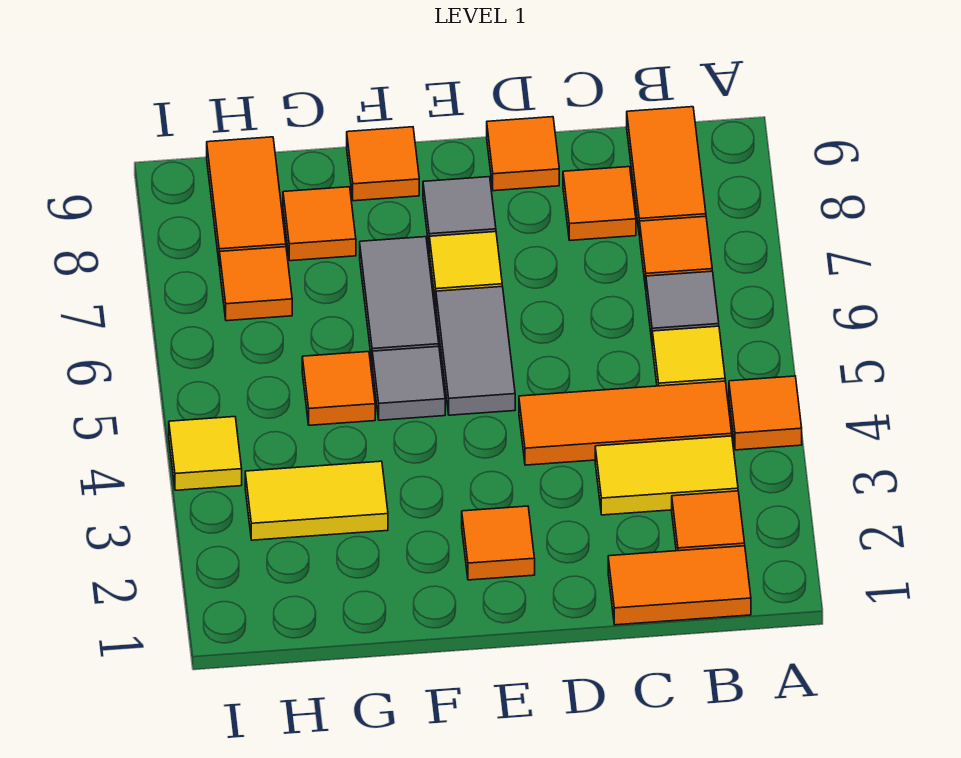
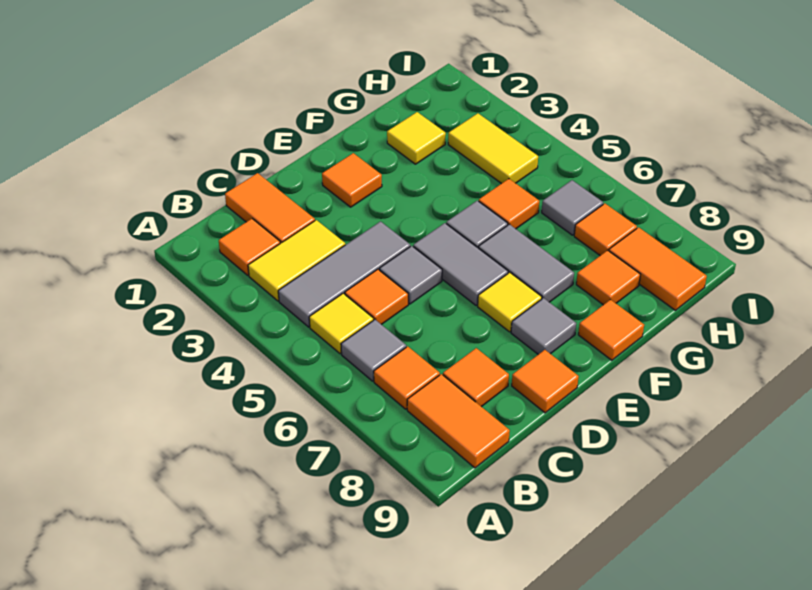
orange 1x1 tile [729,376,802,450] -> orange 1x1 tile moved to [345,269,408,324]
orange 1x2 tile [608,546,751,625] -> orange 1x2 tile turned to [225,173,315,243]
orange 1x3 tile [519,381,732,465] -> grey 1x3 tile [278,222,410,327]
none -> grey 1x1 tile [380,246,442,304]
yellow 1x2 tile [245,461,388,540] -> yellow 1x2 tile turned to [448,113,538,184]
none -> grey 1x1 tile [542,180,603,235]
yellow 1x1 tile [169,417,242,490] -> yellow 1x1 tile moved to [387,112,446,164]

